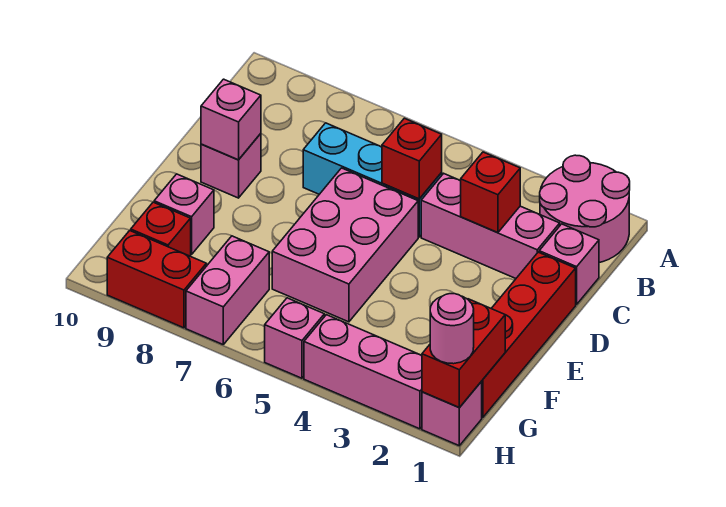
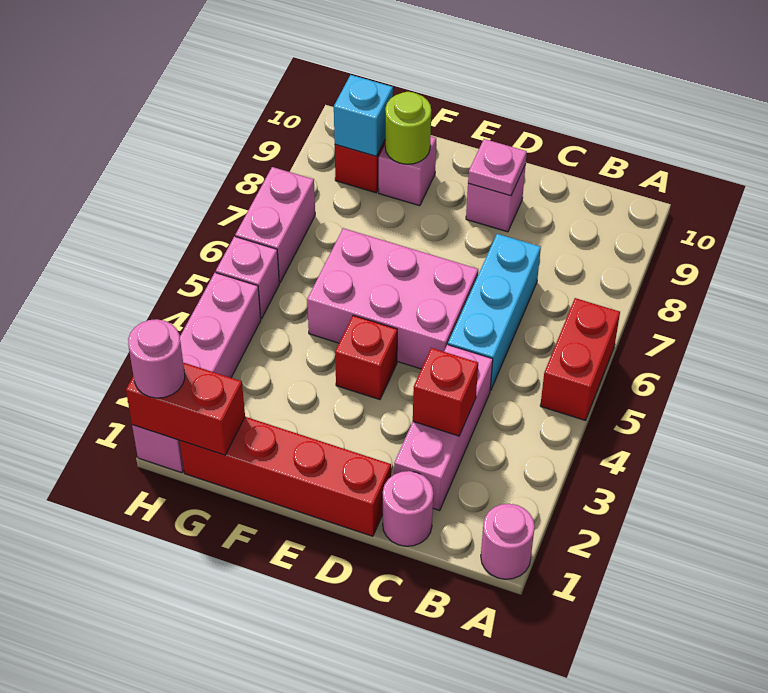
pink 2x2 round brick [540,155,630,263] -> pink 1x1 round brick [481,504,535,579]
pink 1x1 brick [539,224,599,304] -> pink 1x1 round brick [383,471,433,546]
red 1x1 brick [382,118,442,199] -> red 1x1 brick moved to [335,315,397,400]
pink 1x1 brick [201,79,261,160] -> pink 1x1 plate [468,139,527,196]
none -> lime 1x1 round brick [385,92,431,164]
pink 1x2 brick [186,236,269,344] -> pink 1x2 brick turned to [235,167,315,283]
none -> cyan 1x1 brick [334,75,393,156]
red 1x2 brick [107,231,206,328] -> red 1x2 brick moved to [540,298,620,420]

